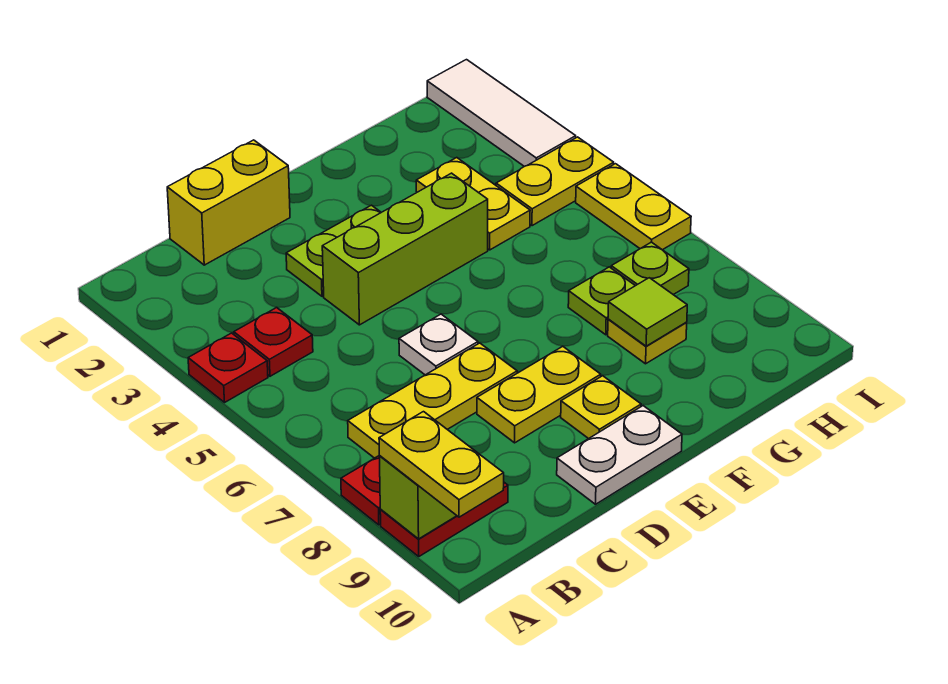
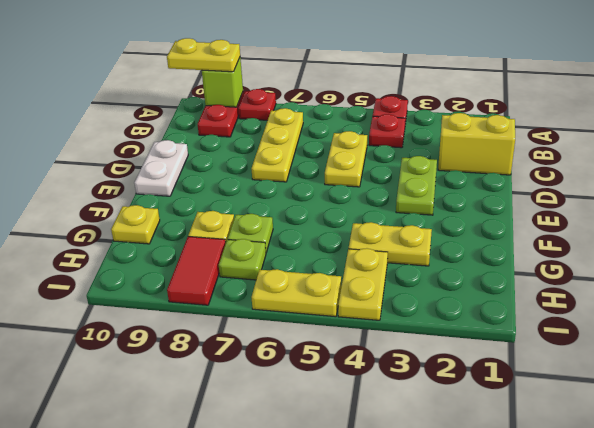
yellow 1x2 brick [167,140,290,265] -> yellow 1x2 brick turned to [438,113,515,175]
lime 1x3 brick [322,173,488,325] -> none
white 1x1 plate [399,314,478,375] -> none
yellow 1x2 plate [477,346,601,443] -> yellow 1x2 plate moved to [325,131,367,187]
yellow 1x1 plate [561,376,641,439] -> yellow 1x1 plate moved to [111,205,160,244]
lime 1x1 tile [608,278,687,346] -> none
none -> red 1x2 tile [167,237,226,305]
white 1x3 tile [427,60,576,167] -> none

